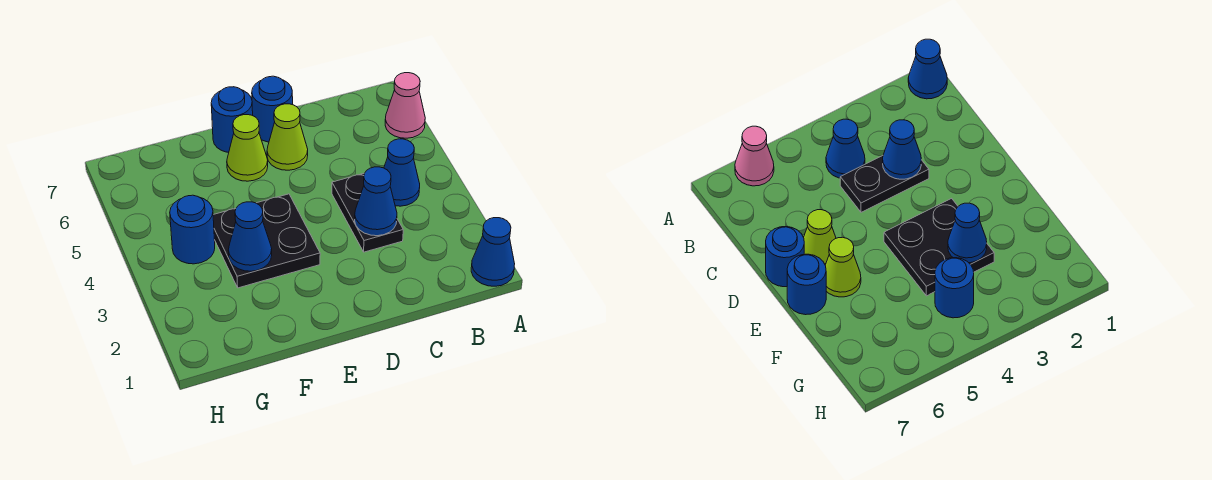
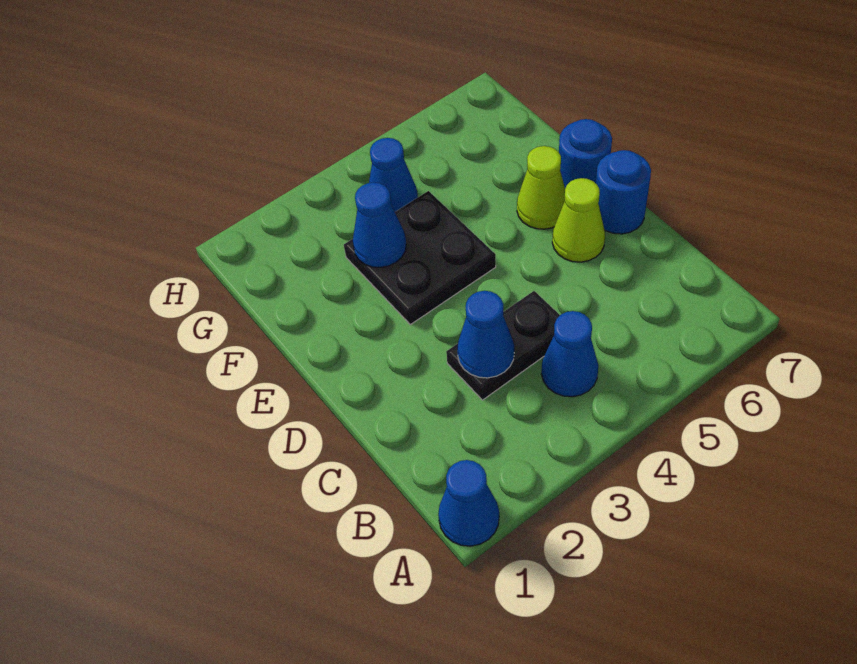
pink 1x1 cone [385,73,425,138] -> none
blue 1x1 round brick [170,195,215,264] -> blue 1x1 cone [369,138,418,212]

